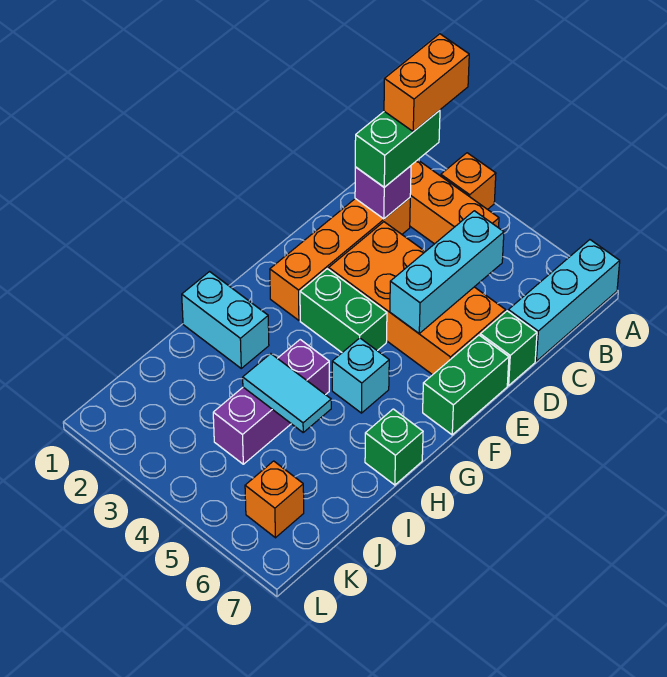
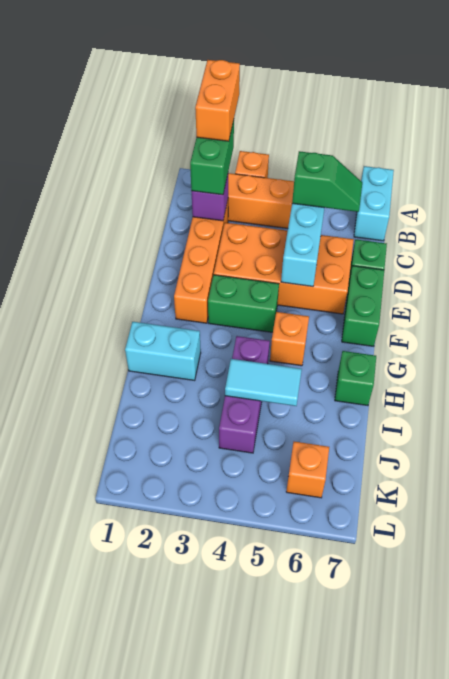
cyan 1x3 brick [508,240,620,361] -> cyan 1x2 brick [354,166,394,241]
none -> green 1x2 slope [292,151,362,212]
cyan 1x1 brick [332,338,389,413] -> orange 1x1 brick [270,312,309,366]

